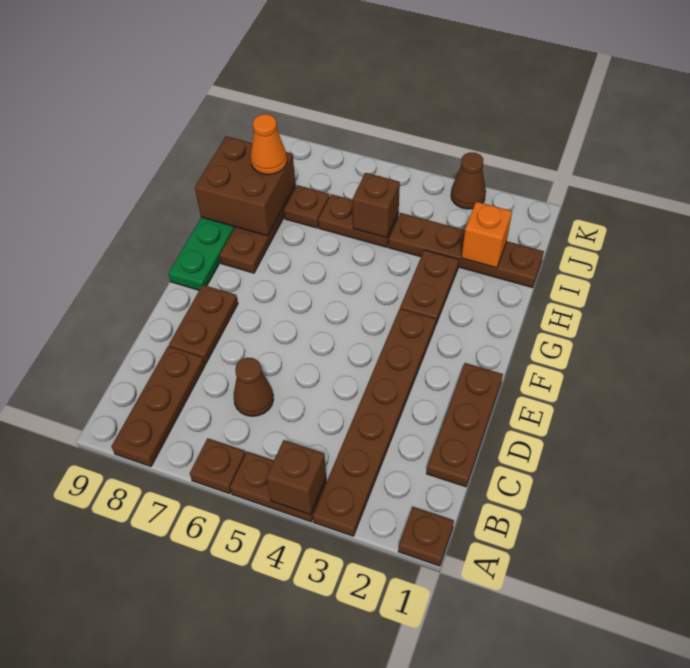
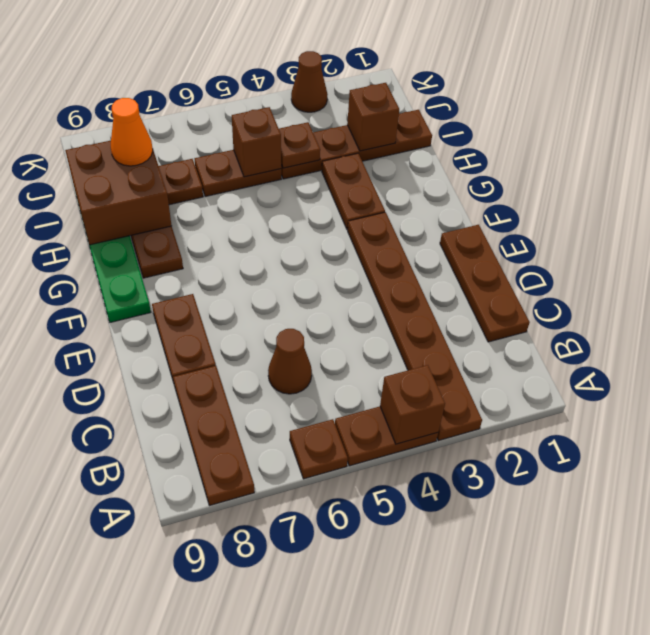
brown 1x1 plate [398,507,454,566] -> brown 1x1 plate moved to [279,122,320,168]
orange 1x1 brick [462,202,512,268] -> brown 1x1 brick [347,83,399,151]

